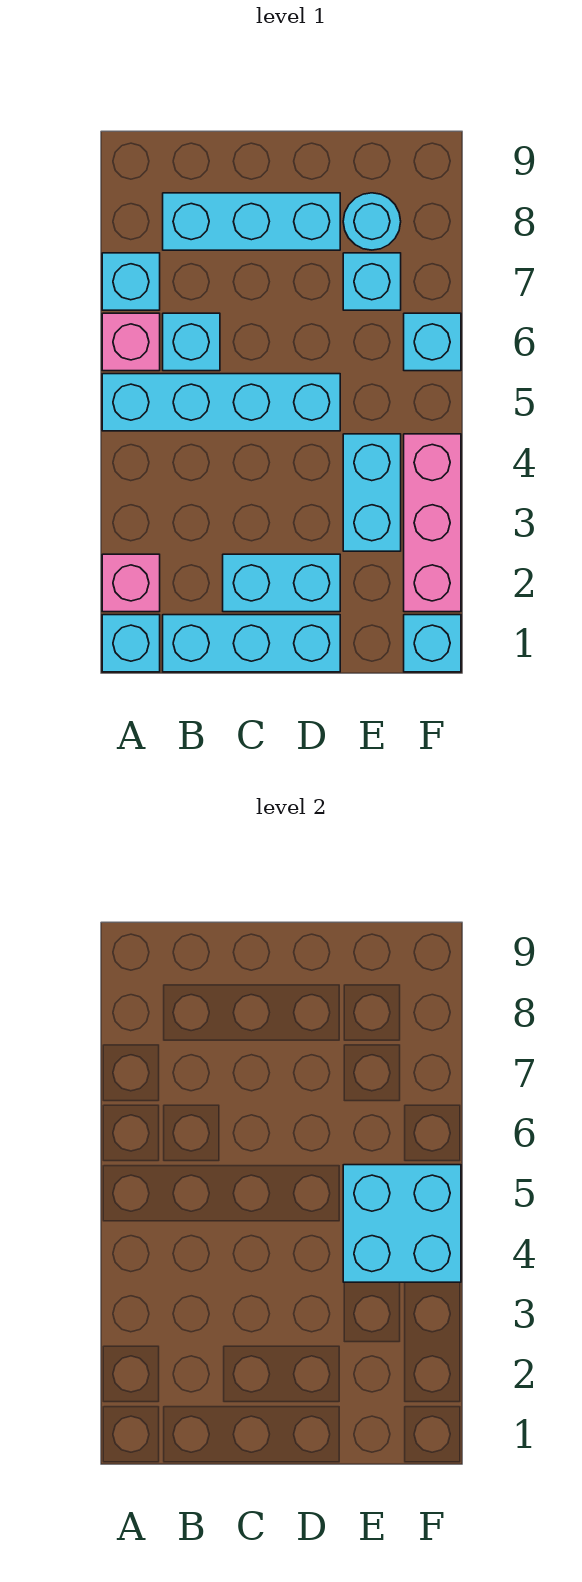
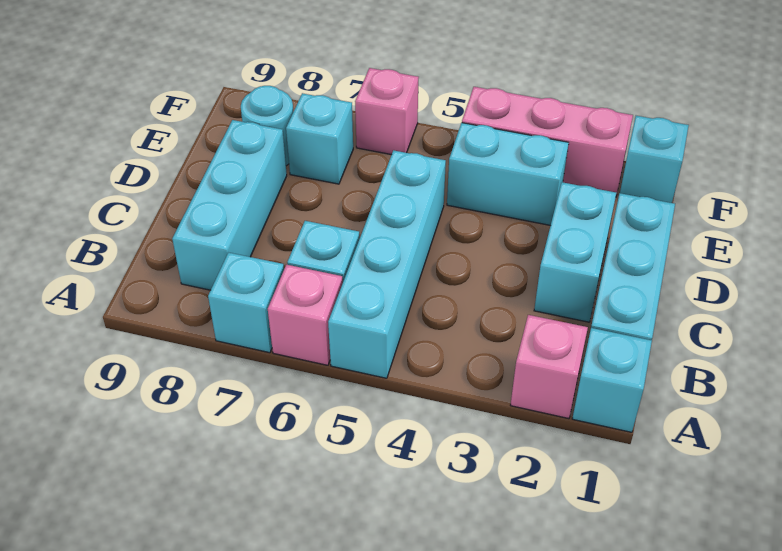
cyan 2x2 brick [343,1165,461,1282] -> none
cyan 1x1 brick [404,313,461,371] -> pink 1x1 brick [355,68,419,155]

